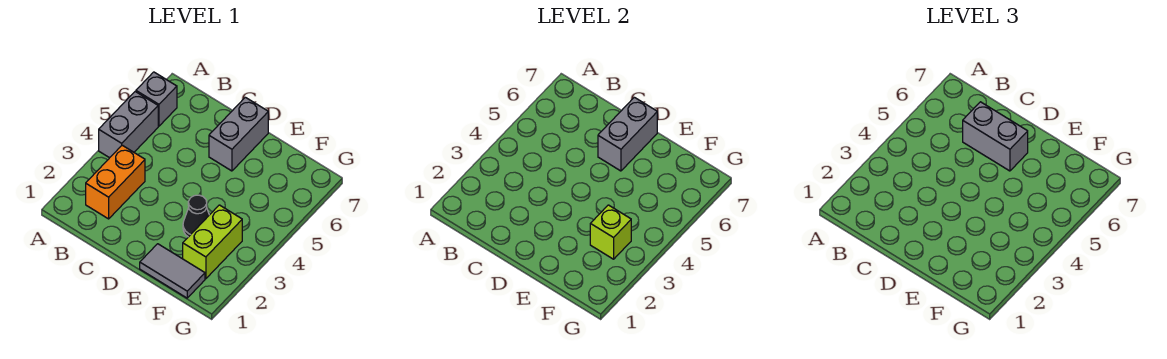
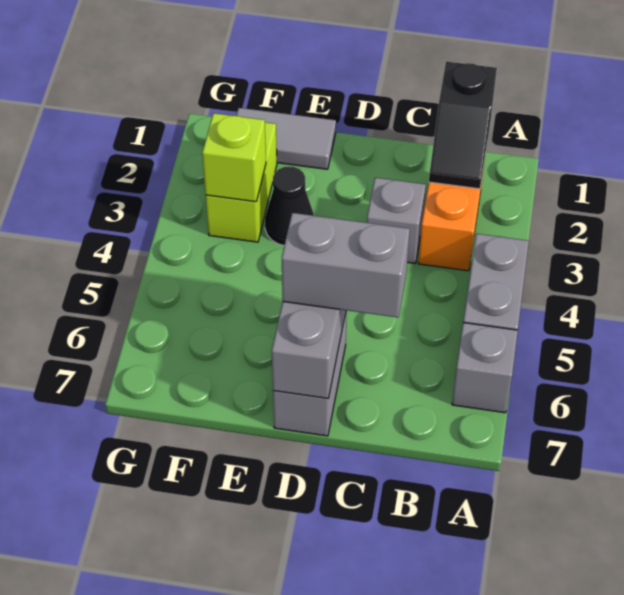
none -> black 1x2 slope [429,61,497,189]
none -> grey 1x1 brick [367,178,426,264]

